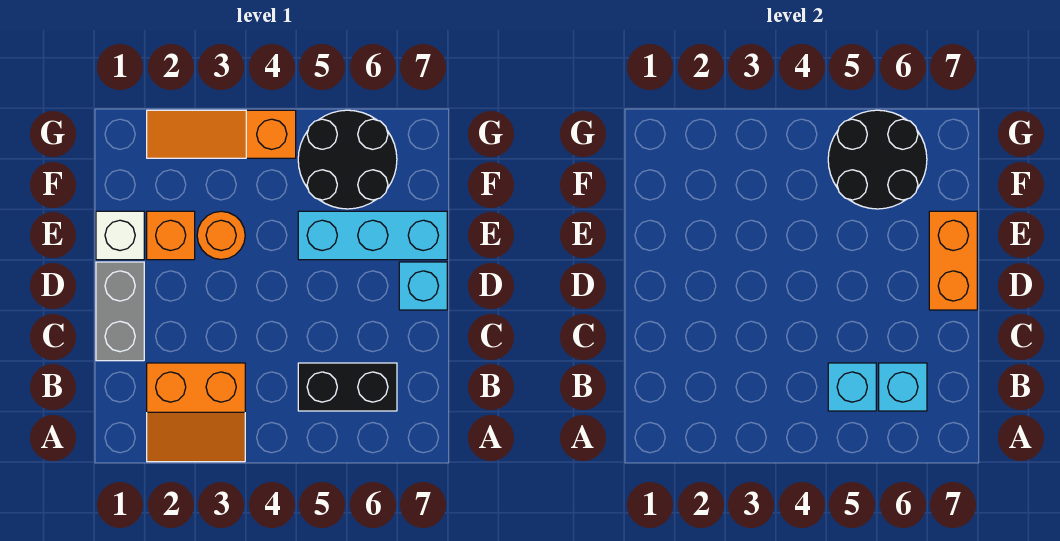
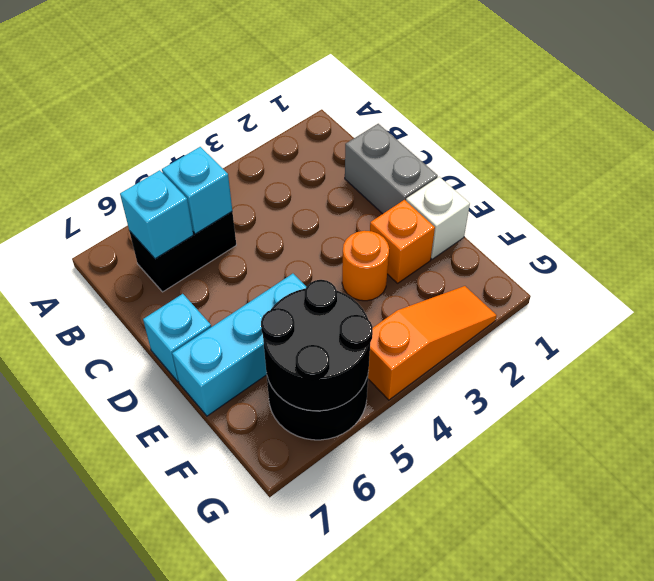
orange 2x2 slope [147,363,245,462] -> none
orange 1x2 brick [929,211,977,310] -> none

